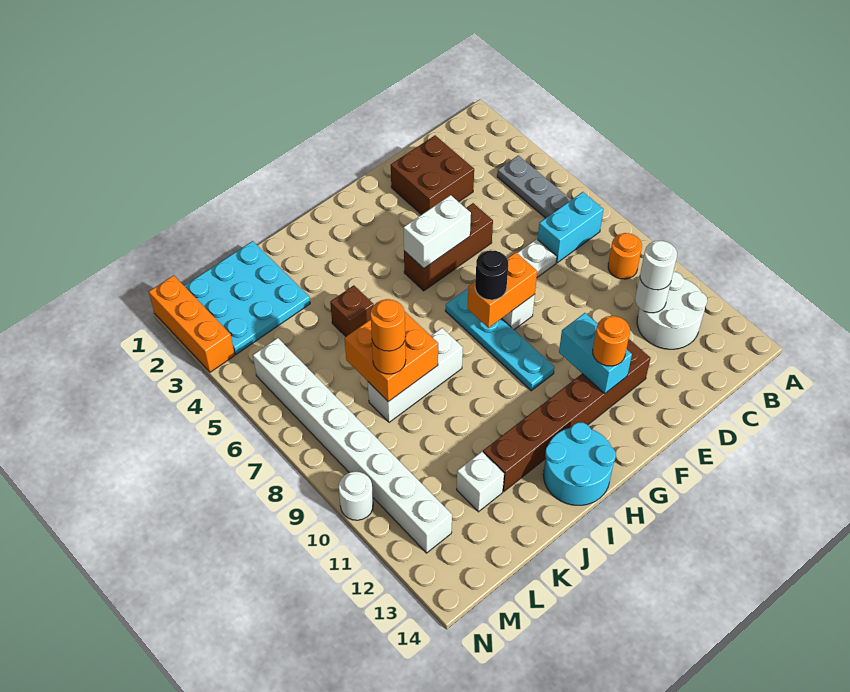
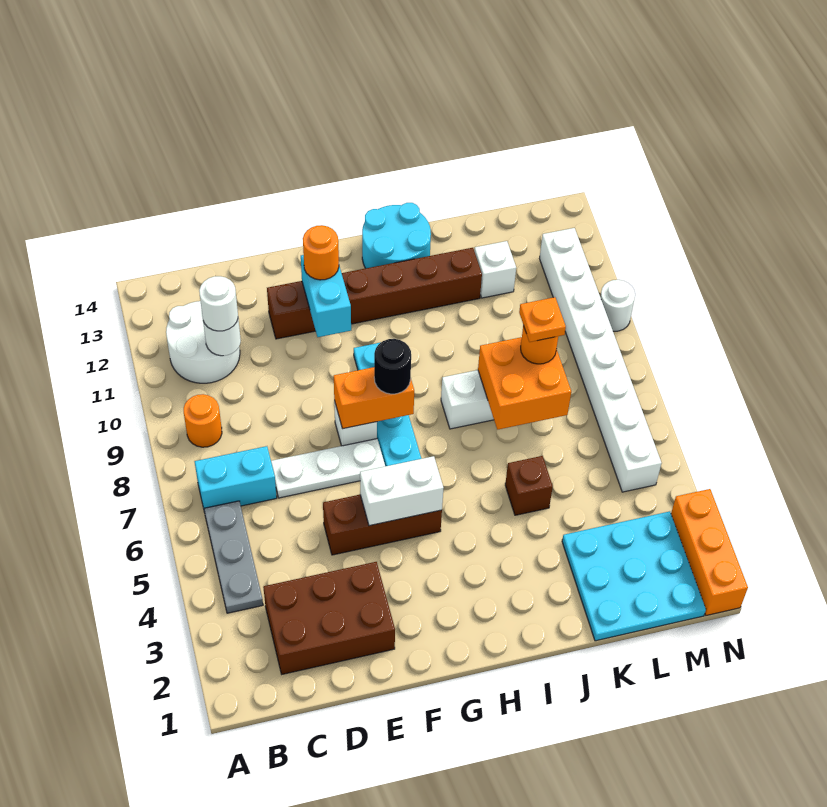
brown 2x2 brick [391,135,474,215] -> brown 2x3 brick [263,562,395,674]
orange 1x1 round brick [370,299,405,351] -> orange 1x1 plate [519,297,566,342]

